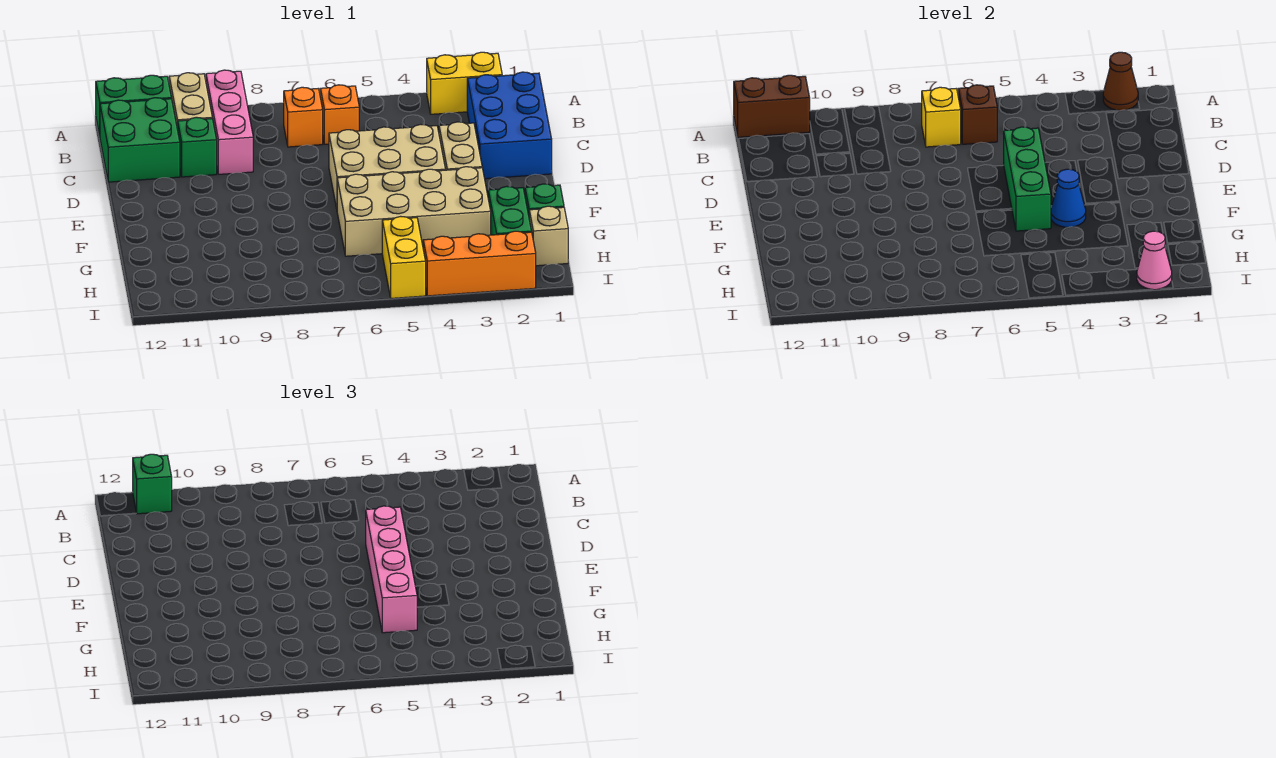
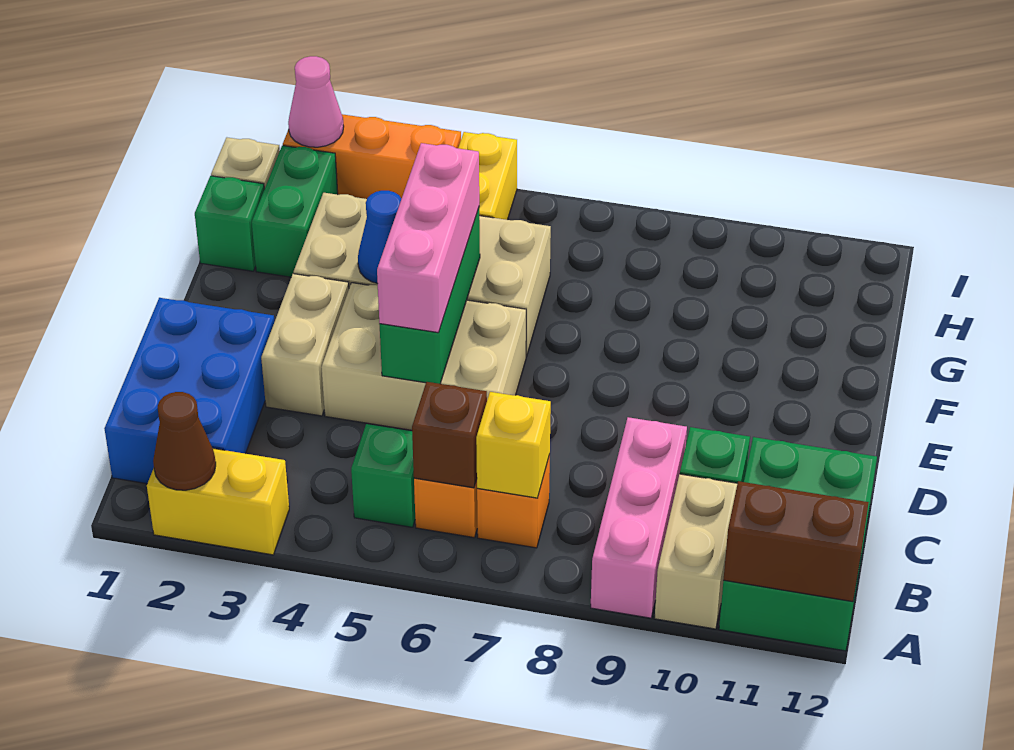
green 1x1 brick [133,454,172,514] -> green 1x1 brick moved to [351,424,415,527]
pink 1x4 brick [366,506,417,633] -> pink 1x3 brick [377,143,479,333]

